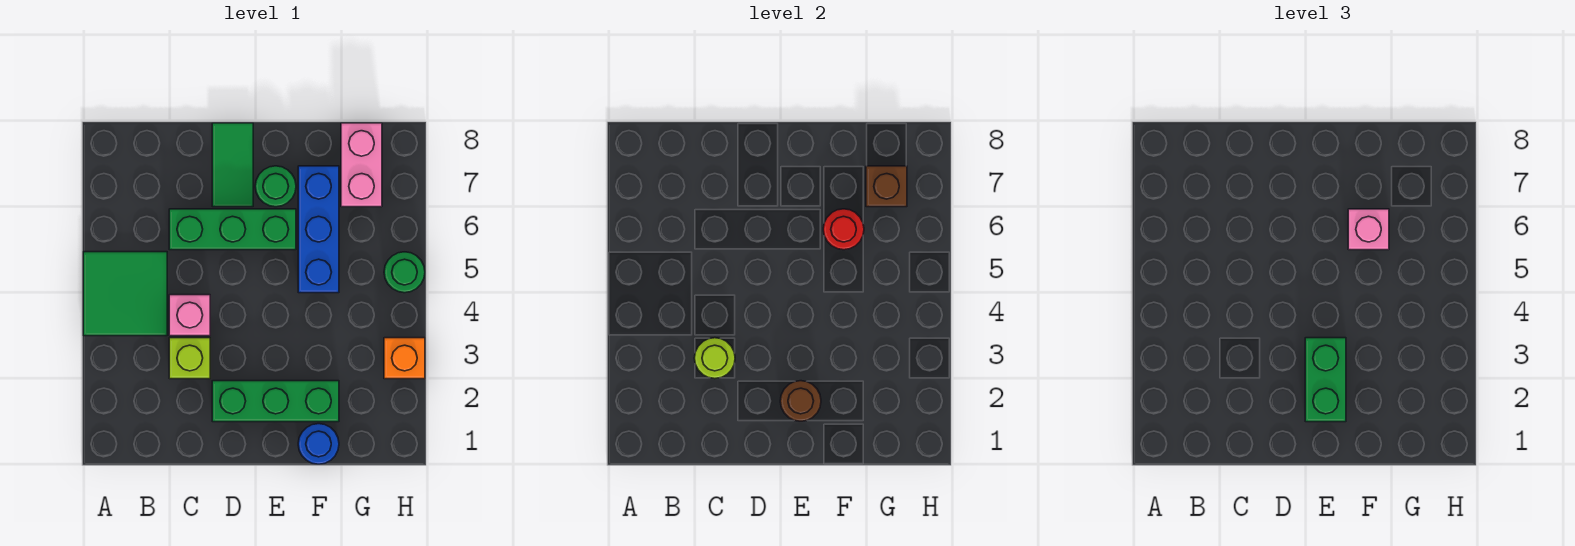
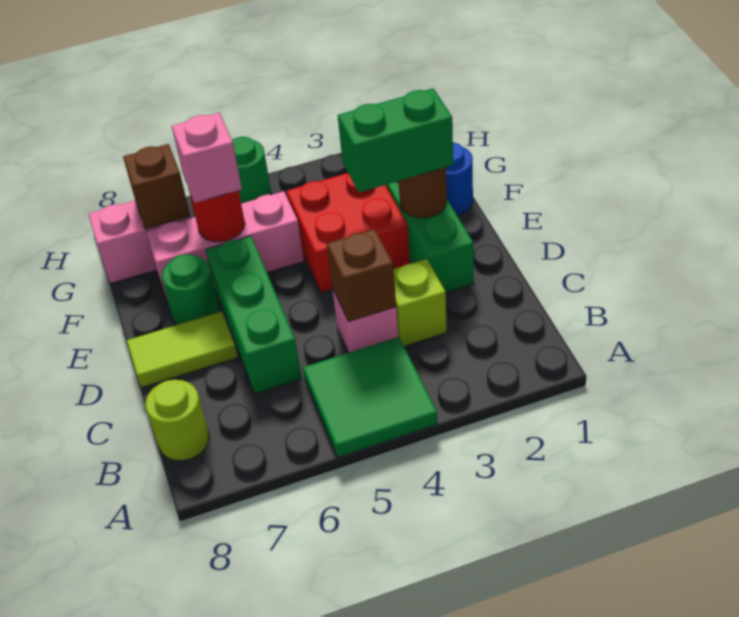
lime 1x1 round brick [694,338,735,379] -> lime 1x1 round brick moved to [145,380,209,461]
none -> brown 1x1 brick [327,229,396,322]
green 1x2 tile [212,123,253,207] -> lime 1x2 tile [127,311,238,388]
none -> red 2x2 brick [286,173,410,293]
blue 1x3 brick [298,166,339,293] -> pink 1x3 brick [146,191,304,302]
orange 1x1 brick [384,338,425,379] -> none

